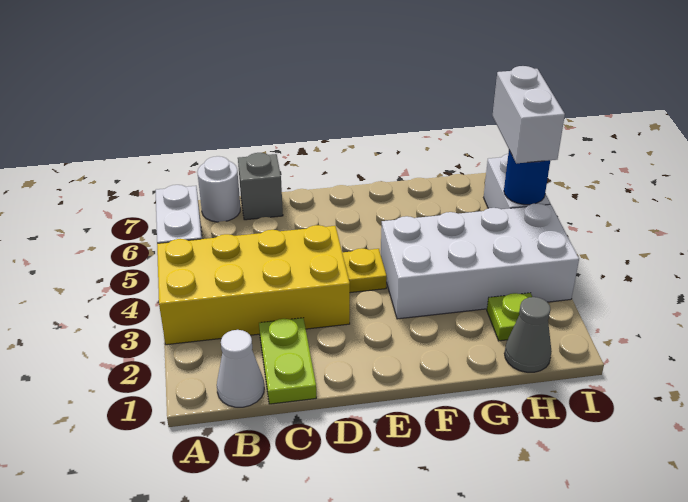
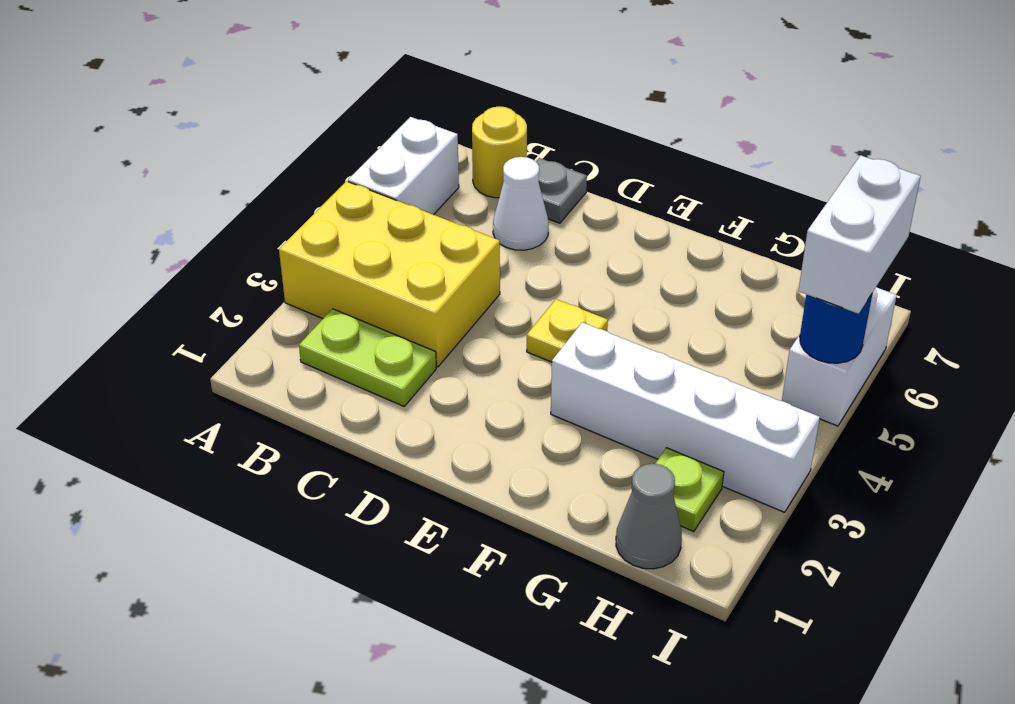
yellow 2x4 brick [157,225,350,345] -> yellow 2x3 brick [279,181,500,367]
white 1x1 cone [217,330,264,407] -> white 1x1 cone moved to [493,157,549,250]
white 1x1 round brick [197,156,240,222] -> yellow 1x1 round brick [472,106,527,198]
lime 1x2 plate [259,318,316,404] -> lime 1x2 plate turned to [299,309,436,406]
grey 1x1 brick [238,153,283,220] -> grey 1x1 plate [536,158,587,223]
white 2x4 brick [381,203,579,319] -> white 1x4 brick [551,322,820,512]

